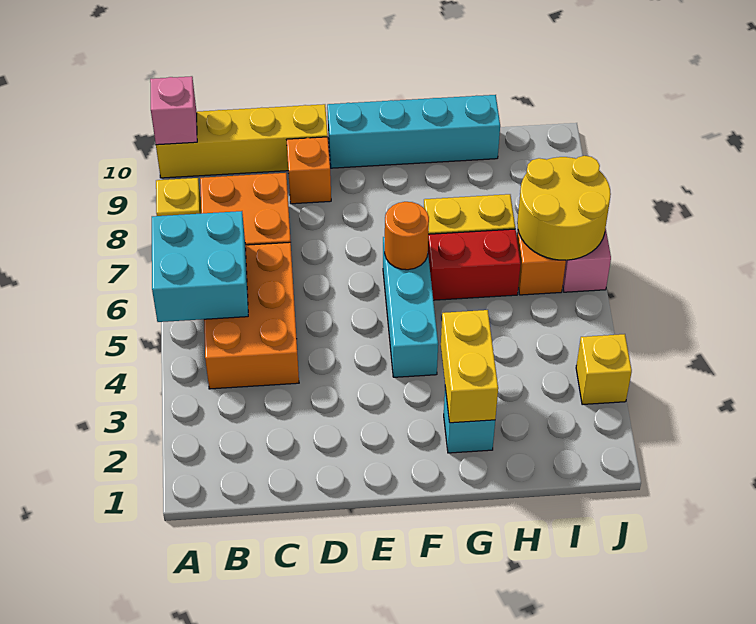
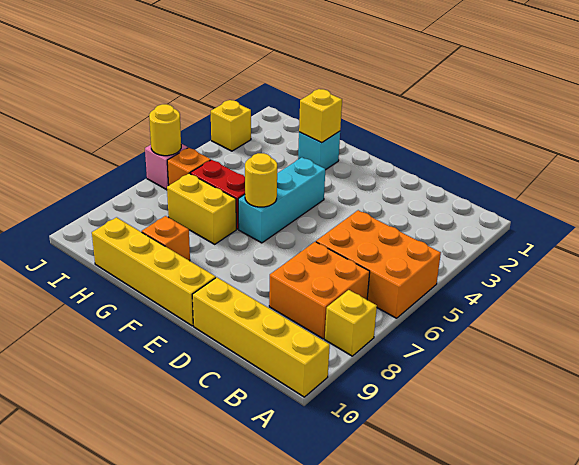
cyan 2x2 brick [152,211,248,322] -> none
pink 1x1 brick [150,76,197,145] -> none
orange 2x3 brick [204,242,299,389] -> orange 2x3 brick turned to [316,210,441,318]
orange 1x1 brick [287,137,331,204] -> orange 1x1 brick moved to [142,216,190,261]
cyan 1x4 brick [327,95,500,168] -> yellow 1x4 brick [92,217,216,326]
orange 1x1 round brick [385,202,429,270] -> yellow 1x1 round brick [245,153,277,207]
yellow 1x2 brick [441,310,498,423] -> yellow 1x1 brick [299,89,342,143]
yellow 2x2 round brick [517,156,611,260] -> yellow 1x1 round brick [149,104,181,156]

